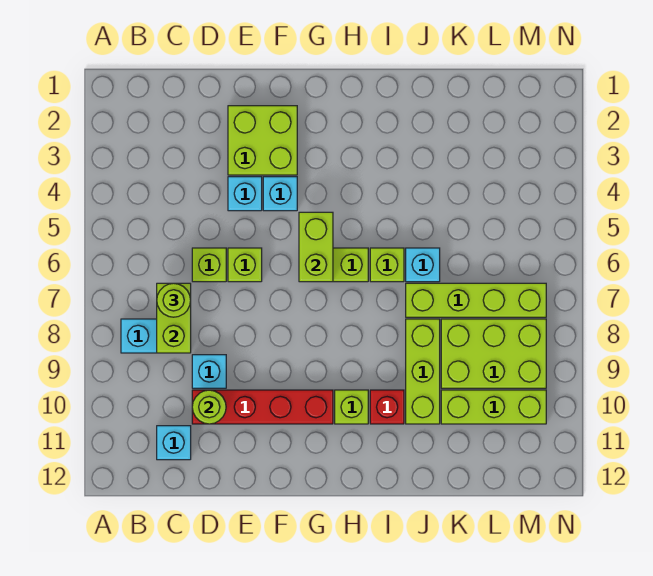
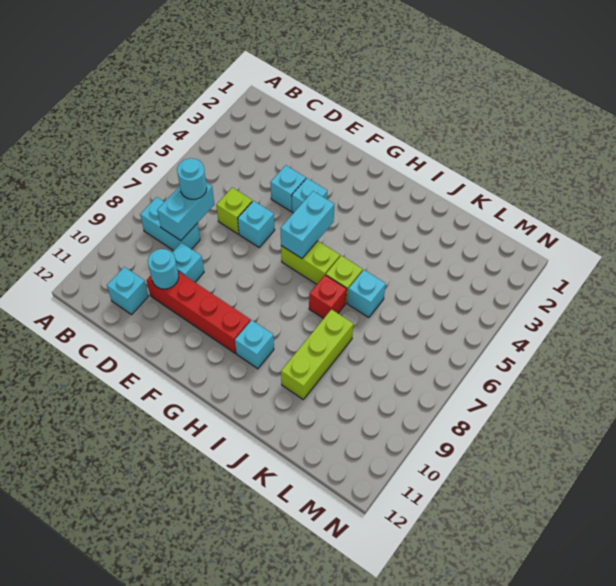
lime 1x2 brick [157,283,191,353] -> cyan 1x2 brick [157,183,214,241]
lime 1x1 round brick [157,283,191,317] -> cyan 1x1 round brick [177,158,207,199]
lime 1x1 round brick [192,390,226,424] -> cyan 1x1 round brick [148,249,179,289]
lime 2x2 brick [228,106,297,175] -> none
lime 1x1 brick [228,248,262,282] -> cyan 1x1 brick [238,201,275,247]
lime 1x2 brick [299,212,333,282] -> cyan 1x2 brick [280,191,334,258]
lime 1x1 brick [335,390,368,424] -> cyan 1x1 brick [235,320,274,369]
red 1x1 brick [370,390,404,424] -> red 1x1 brick moved to [309,275,347,319]
lime 1x4 brick [406,283,546,317] -> none
lime 2x3 brick [441,319,546,388] -> none
lime 1x3 brick [441,390,546,424] -> none

